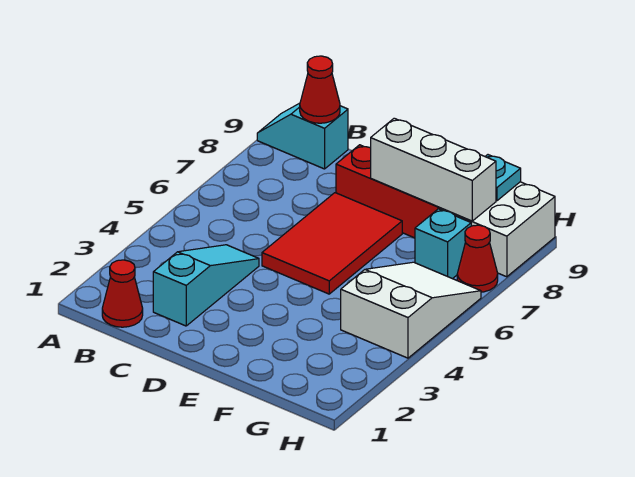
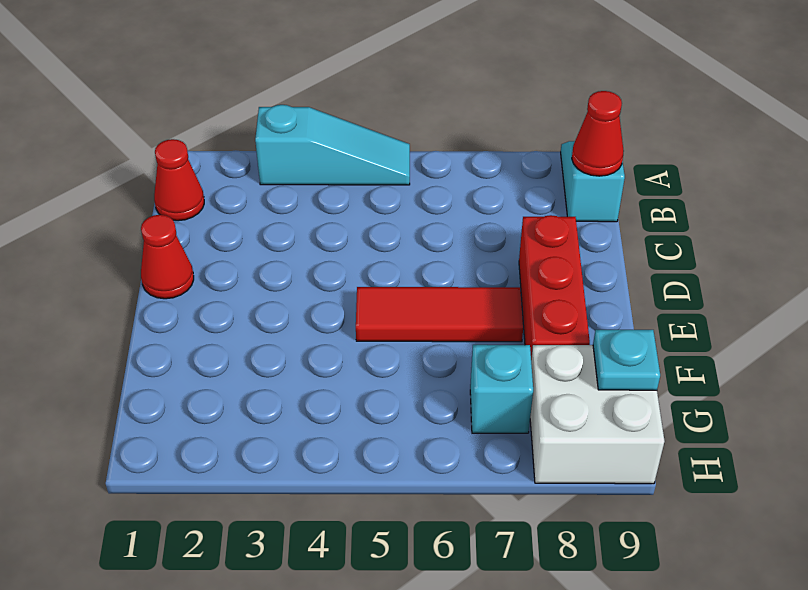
cyan 1x3 slope [153,245,259,326] -> cyan 1x3 slope moved to [255,105,410,185]
red 2x3 tile [262,193,402,294] -> red 1x3 tile [356,287,523,342]
white 1x3 brick [371,118,496,221] -> none
white 2x3 slope [341,262,481,358] -> none
red 1x1 cone [457,225,498,292] -> red 1x1 cone moved to [141,215,194,299]

